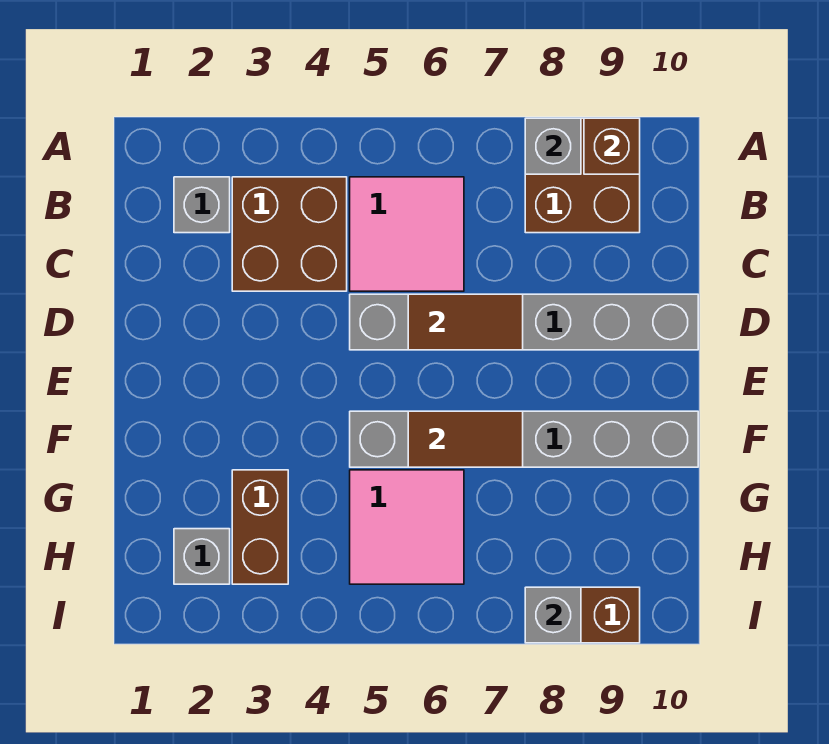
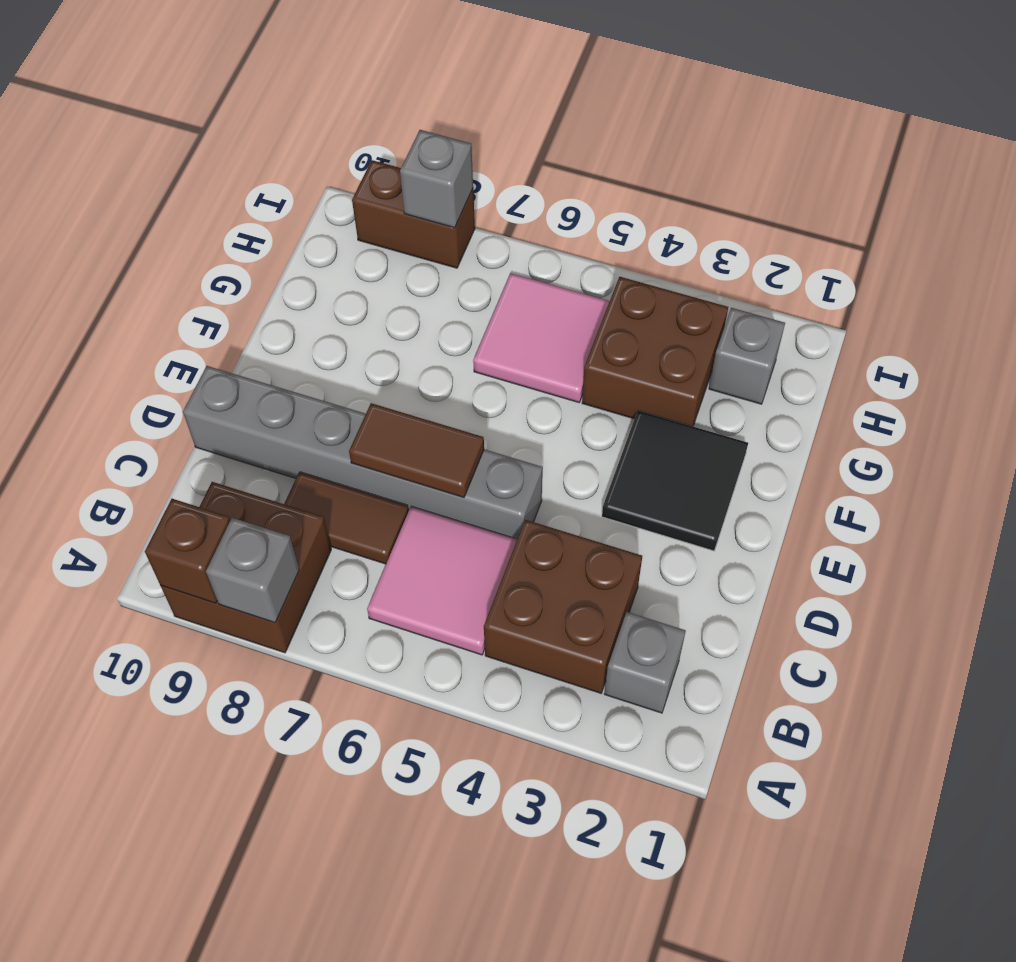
none -> black 2x2 tile [602,411,748,551]
grey 1x6 brick [350,411,698,467] -> none
brown 1x2 tile [408,411,523,467] -> brown 1x2 tile moved to [284,472,409,564]
brown 1x2 brick [232,470,288,584] -> brown 2x2 brick [582,277,728,426]

